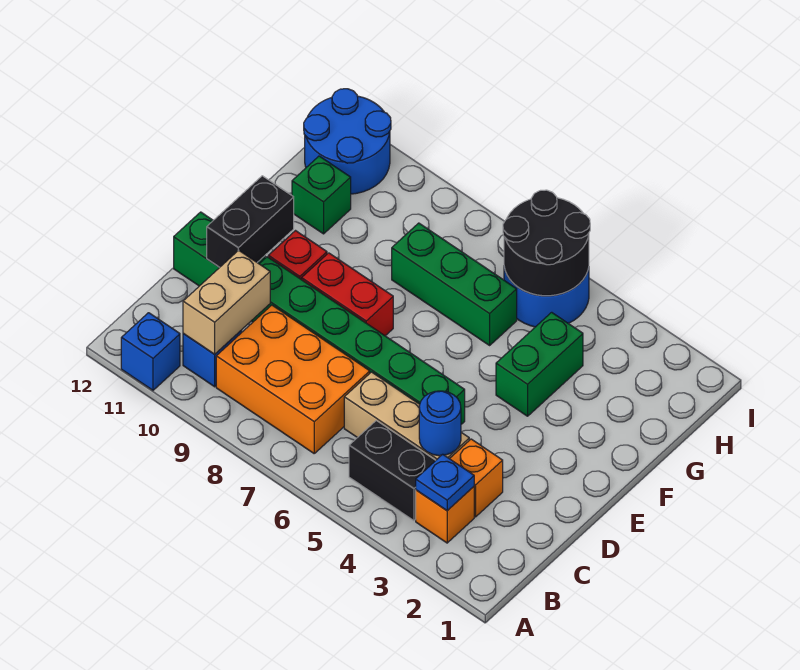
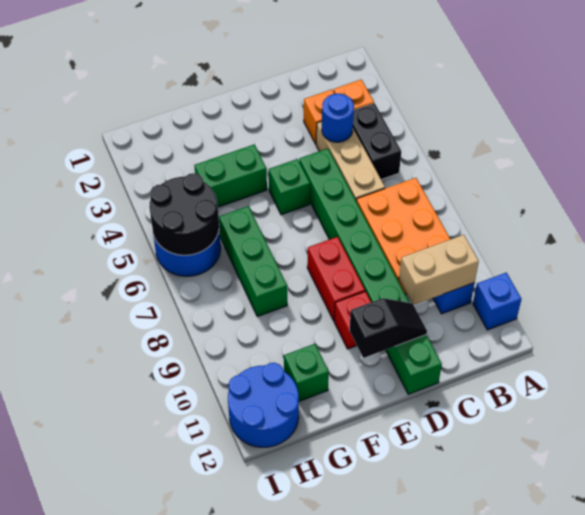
blue 1x1 plate [416,454,474,511] -> none
black 1x2 brick [207,176,294,267] -> black 1x2 slope [349,298,427,358]
none -> green 1x1 brick [269,159,310,215]

